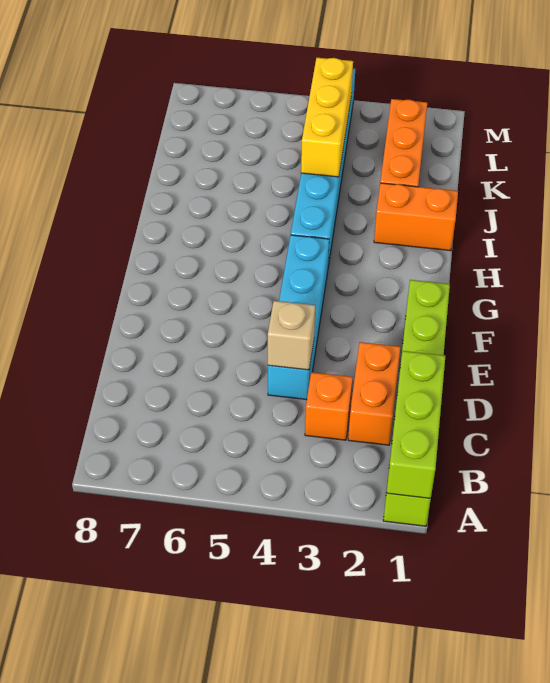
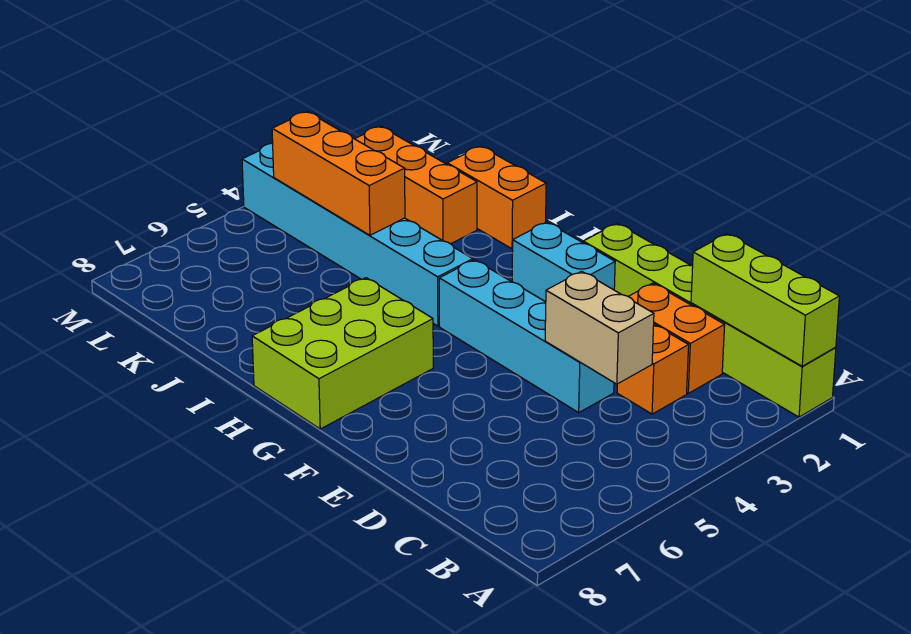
tan 1x1 brick [268,301,315,370] -> tan 1x2 brick [545,271,654,384]
none -> cyan 1x2 brick [512,222,615,302]
none -> lime 2x3 brick [252,278,433,429]
orange 1x2 brick [374,183,458,251] -> orange 1x2 brick turned to [447,146,546,249]
yellow 1x3 brick [301,58,353,177] -> orange 1x3 brick [272,112,405,235]

